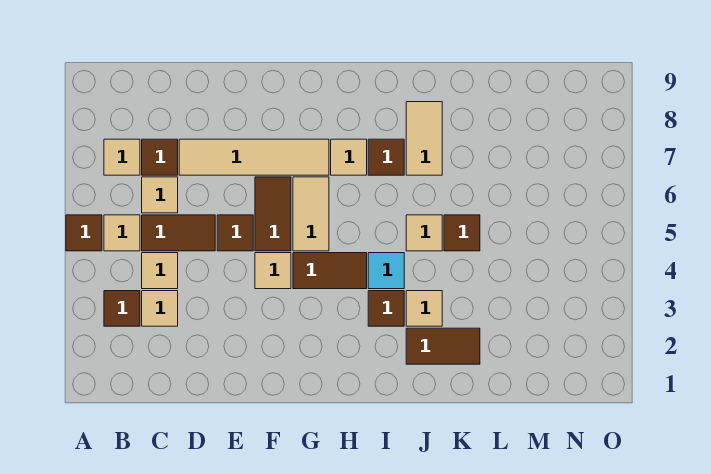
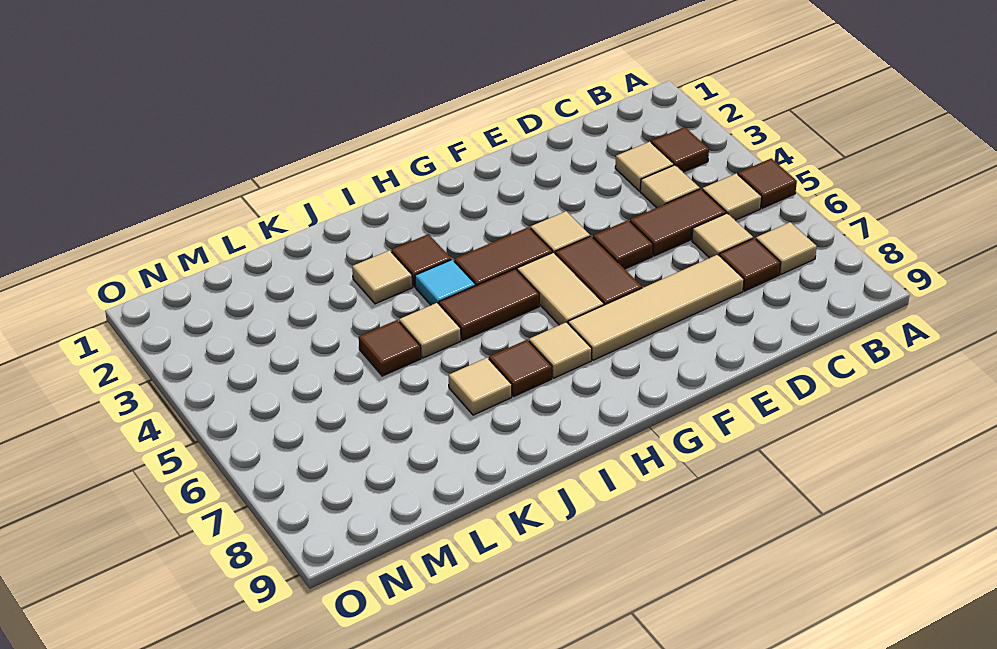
brown 1x2 tile [406,328,480,364] -> brown 1x2 tile moved to [439,269,539,340]
tan 1x2 tile [406,102,442,175] -> tan 1x1 tile [449,358,512,415]

